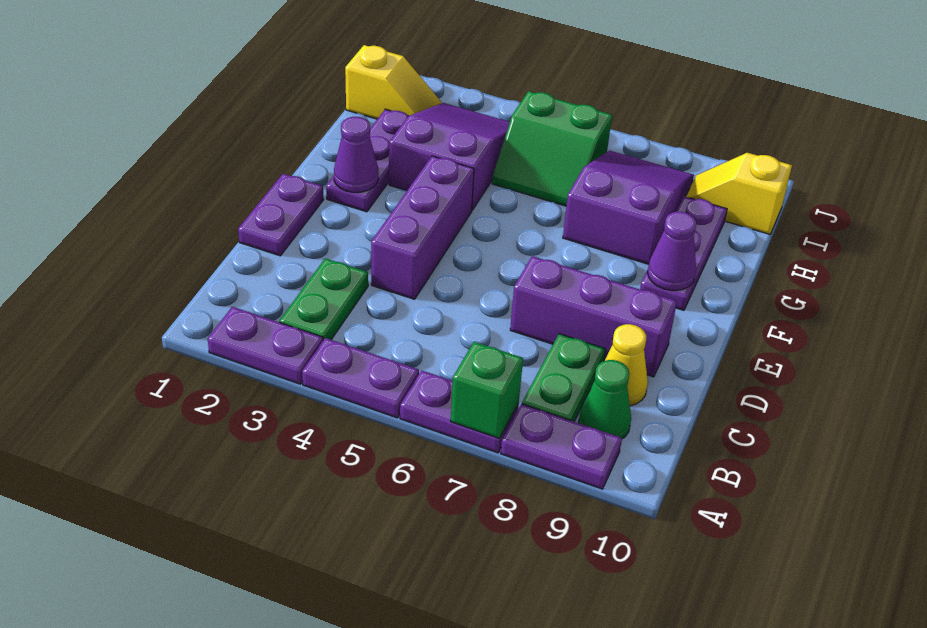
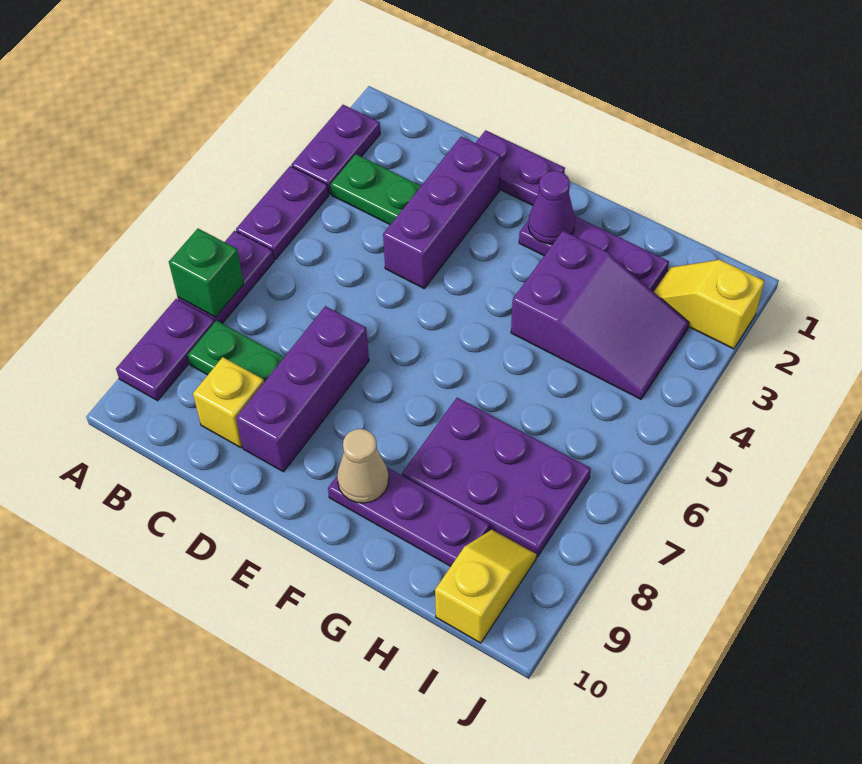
green 1x1 cone [579,360,631,439] -> none
yellow 1x1 cone [605,324,648,406] -> yellow 1x1 brick [193,357,264,448]
purple 1x3 brick [371,156,474,299] -> purple 1x3 brick turned to [383,137,500,288]
purple 1x1 cone [648,212,696,291] -> tan 1x1 cone [337,429,389,503]
purple 2x3 slope [563,151,694,264] -> purple 2x3 plate [402,398,591,557]
green 2x2 slope [492,91,612,206] -> none
yellow 1x2 slope [345,45,442,119] -> yellow 1x2 slope turned to [654,260,765,349]

